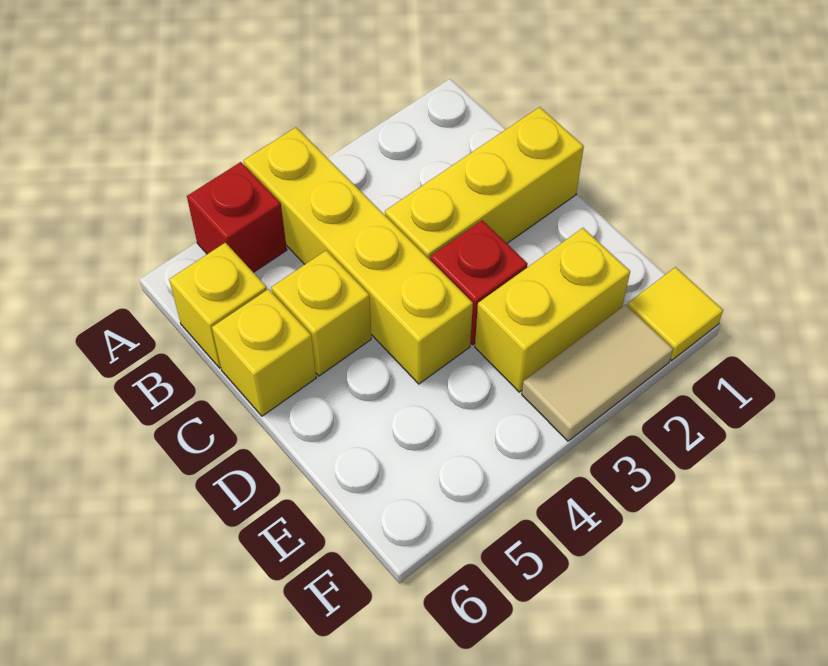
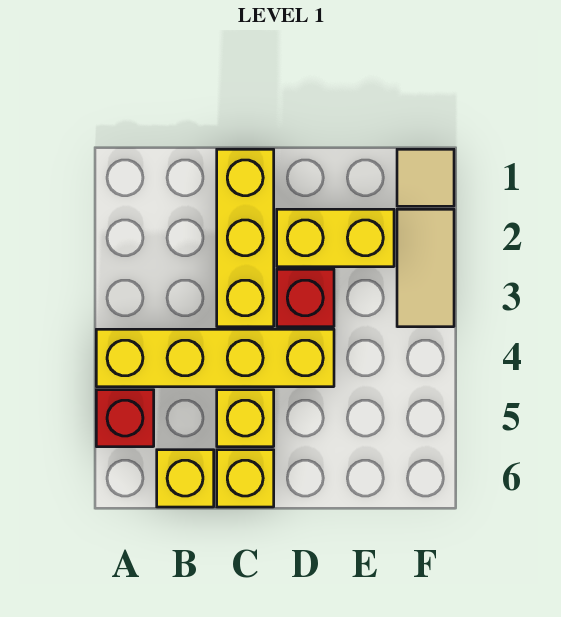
yellow 1x2 brick [475,228,630,392] -> yellow 1x2 brick turned to [277,209,394,267]
yellow 1x1 tile [627,267,723,361] -> tan 1x1 tile [397,149,454,206]

